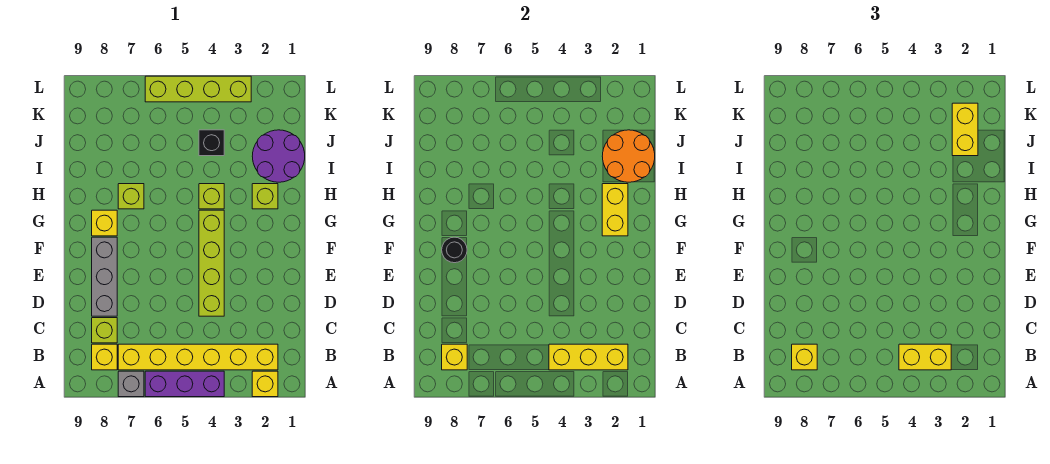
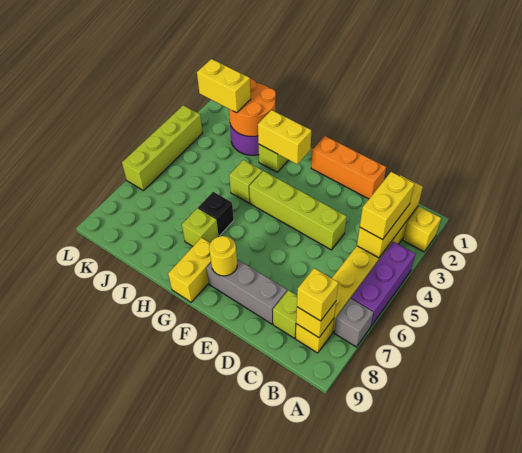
none -> orange 1x3 brick [311,136,386,199]
black 1x1 round brick [442,237,467,263] -> yellow 1x1 round brick [209,236,237,276]
yellow 1x1 brick [92,210,117,236] -> yellow 1x2 brick [168,238,211,302]
black 1x1 brick [199,130,224,156] -> black 1x1 brick moved to [198,192,234,236]

